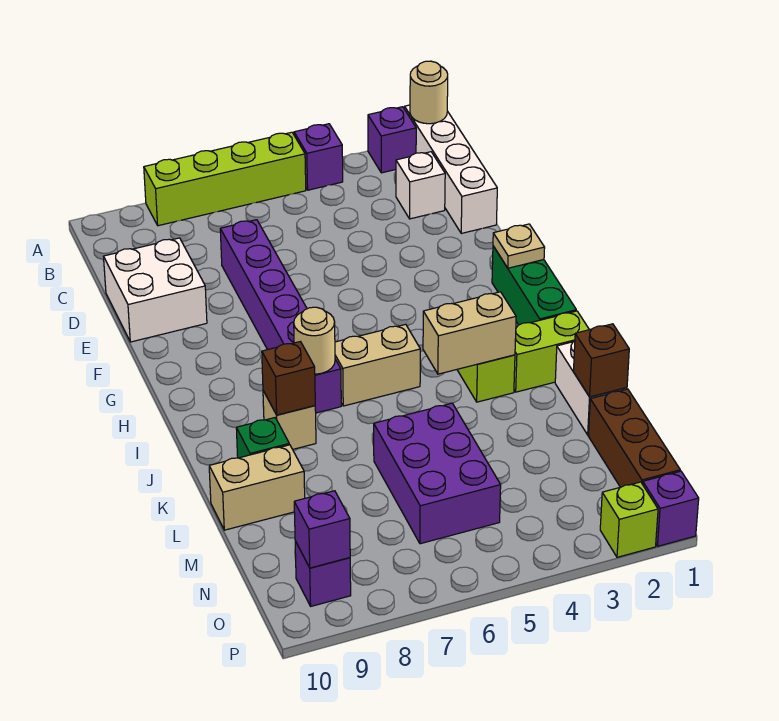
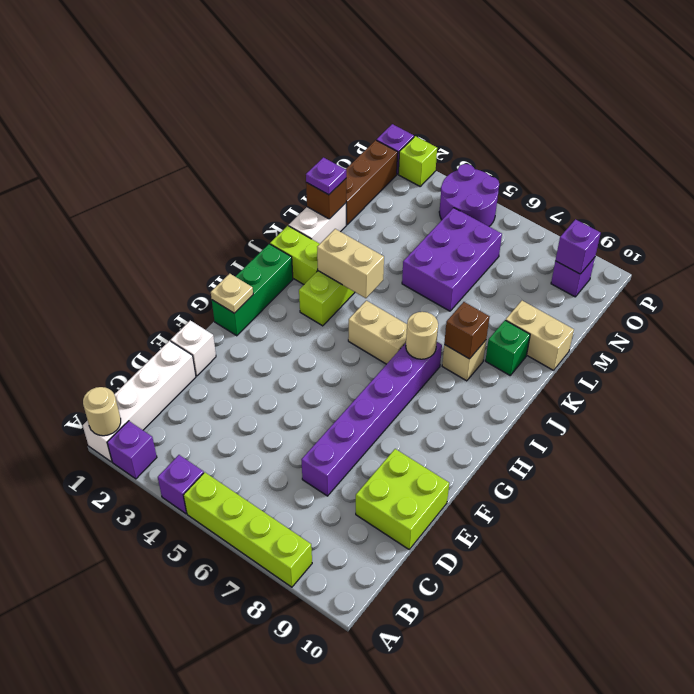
white 1x1 brick [396,152,445,219] -> white 1x1 brick moved to [171,320,216,376]
white 2x2 brick [104,238,207,342] -> lime 2x2 brick [356,449,449,549]
none -> purple 1x1 plate [306,158,346,195]
none -> purple 2x2 round brick [439,164,499,226]

